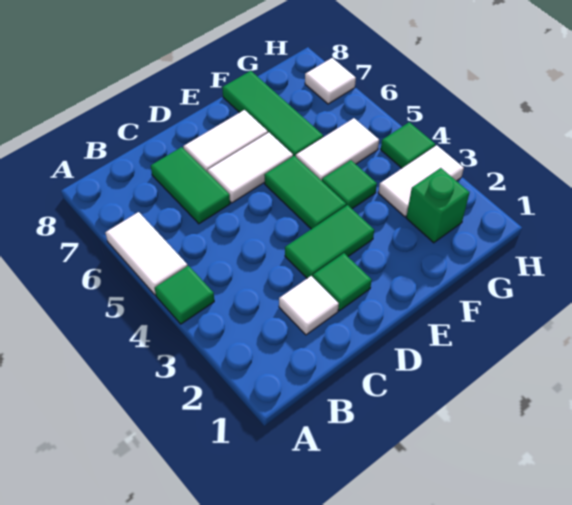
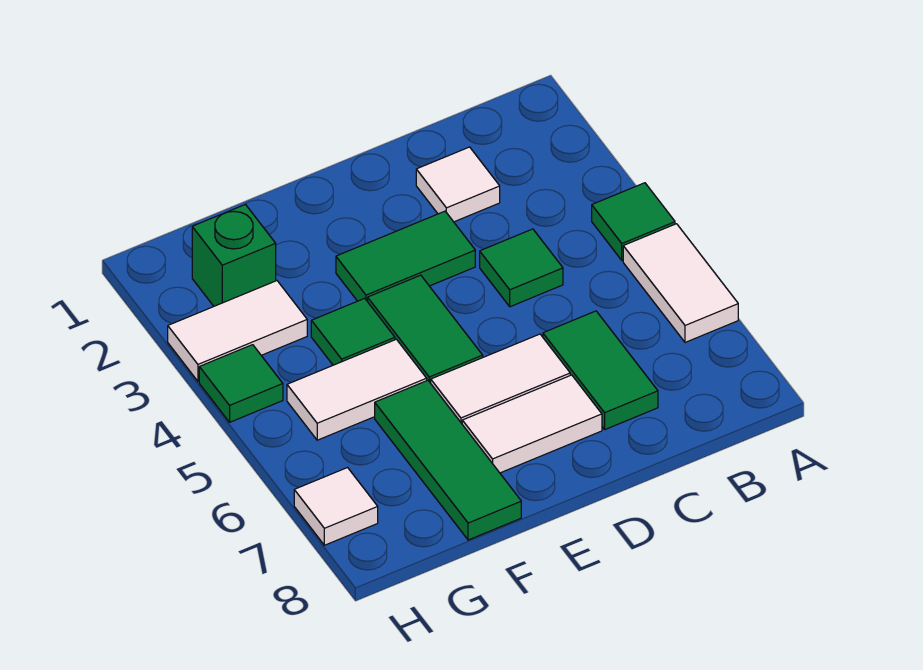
green 1x1 tile [313,253,372,311] -> green 1x1 tile moved to [480,229,563,307]

